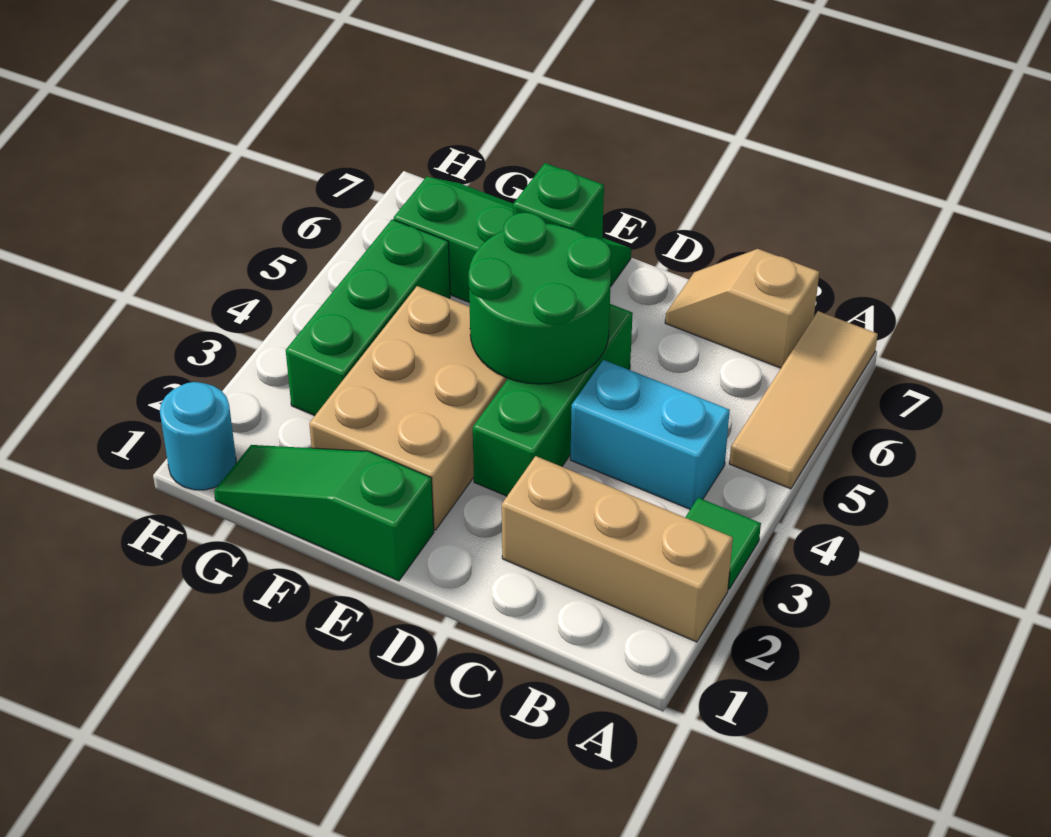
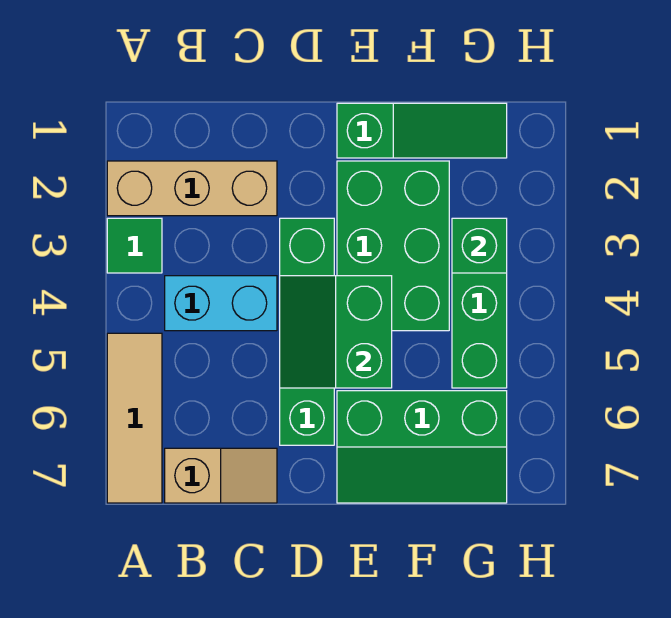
green 1x3 brick [473,304,633,496] -> green 1x4 brick [280,218,334,445]
green 2x2 round brick [469,213,611,384] -> green 2x2 slope [280,276,392,388]
tan 2x3 brick [309,286,508,530] -> green 2x3 brick [337,161,449,331]
green 1x1 brick [513,163,604,240] -> green 1x1 brick moved to [452,218,507,273]
cyan 1x1 round brick [160,382,236,490] -> none

